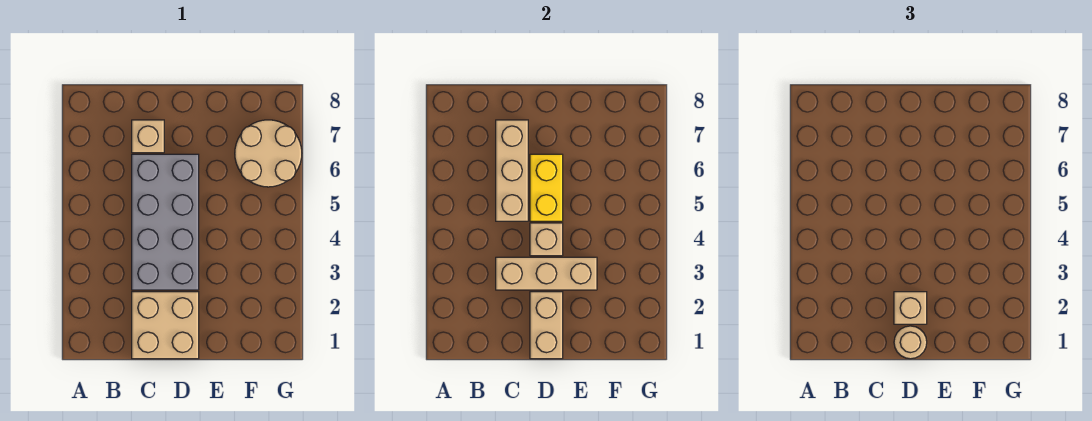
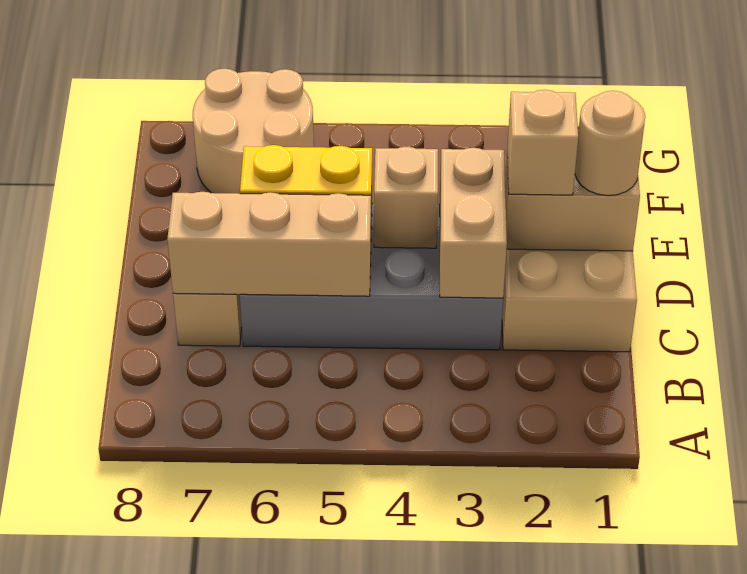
tan 1x3 brick [496,257,597,290] -> tan 1x2 brick [439,148,507,298]

